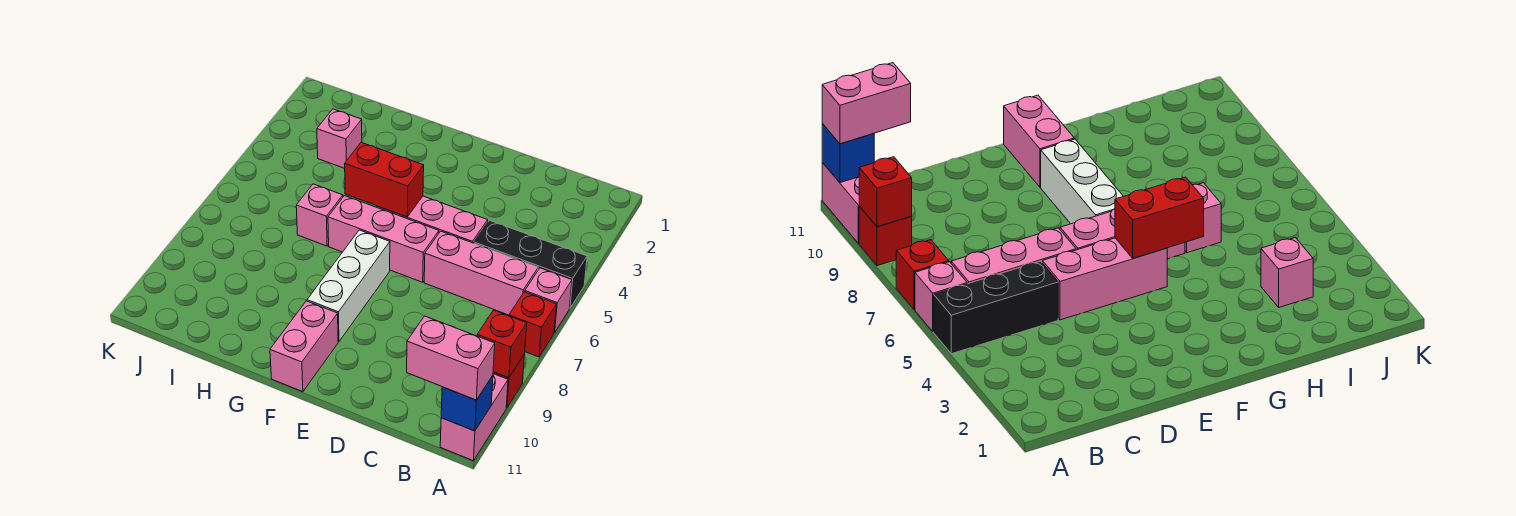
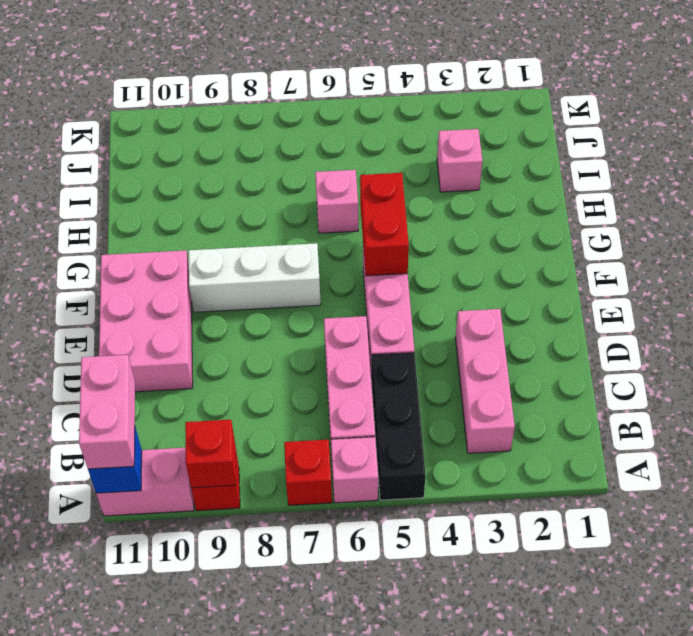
pink 1x3 brick [328,196,439,282] -> pink 1x3 brick moved to [455,309,515,453]
pink 1x2 brick [270,301,338,392] -> pink 2x3 brick [99,250,193,392]

